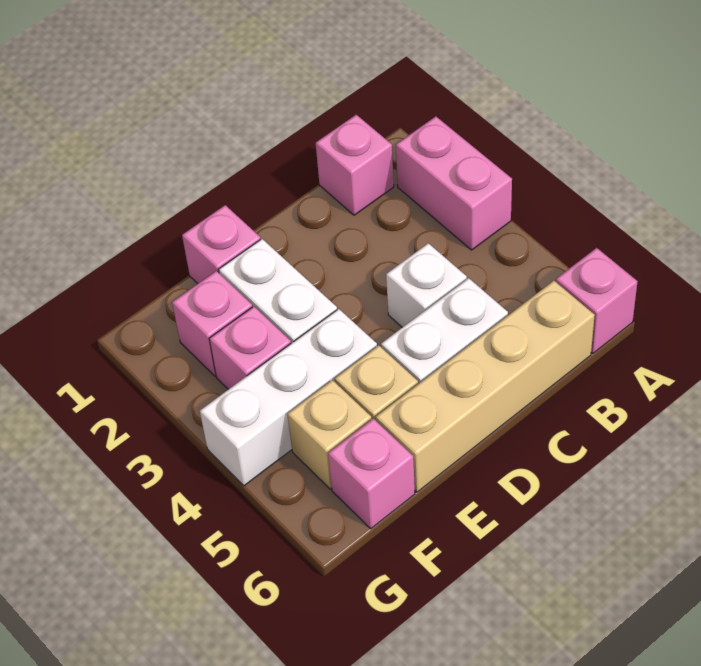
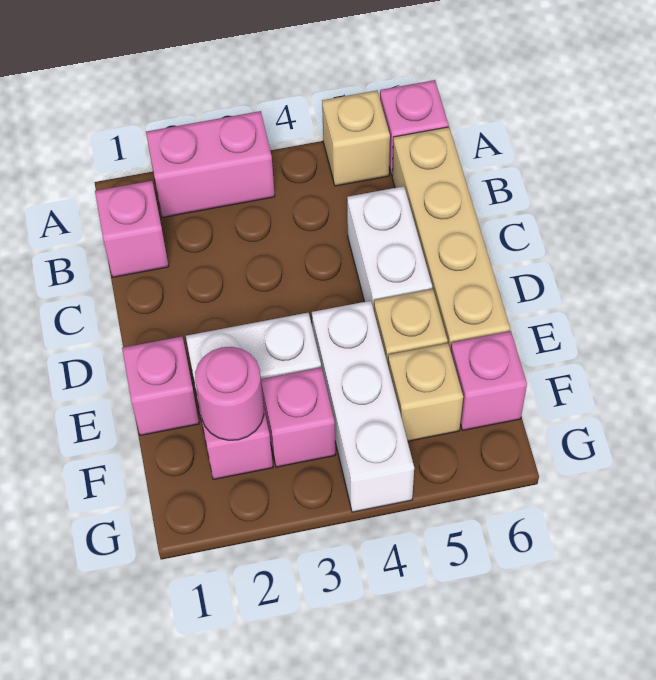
none -> tan 1x1 brick [322,90,390,186]
white 1x1 brick [386,243,467,327] -> none
none -> pink 1x1 round brick [195,347,264,440]

